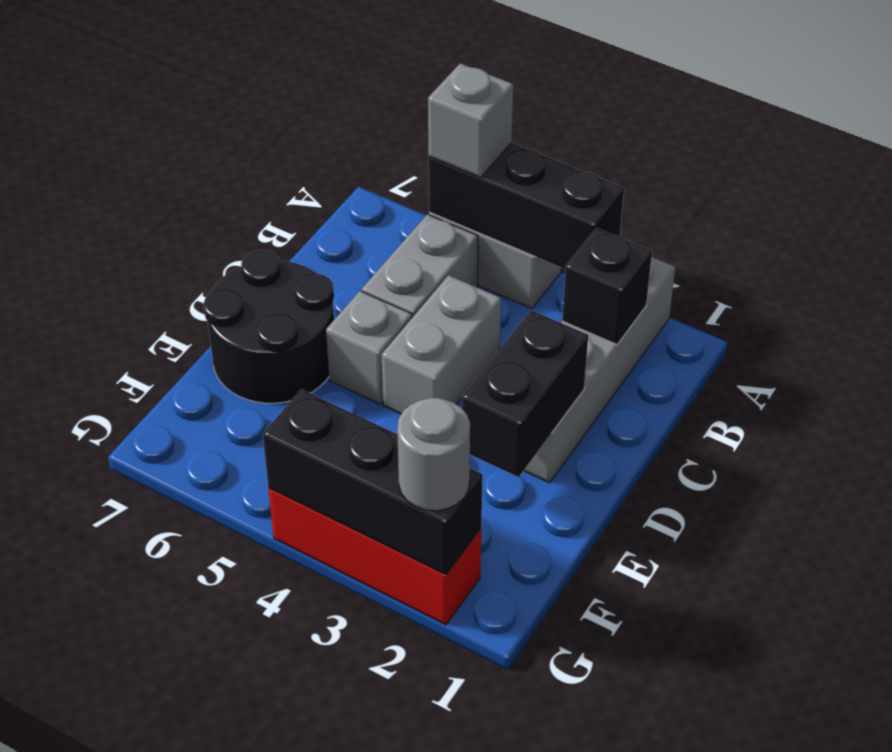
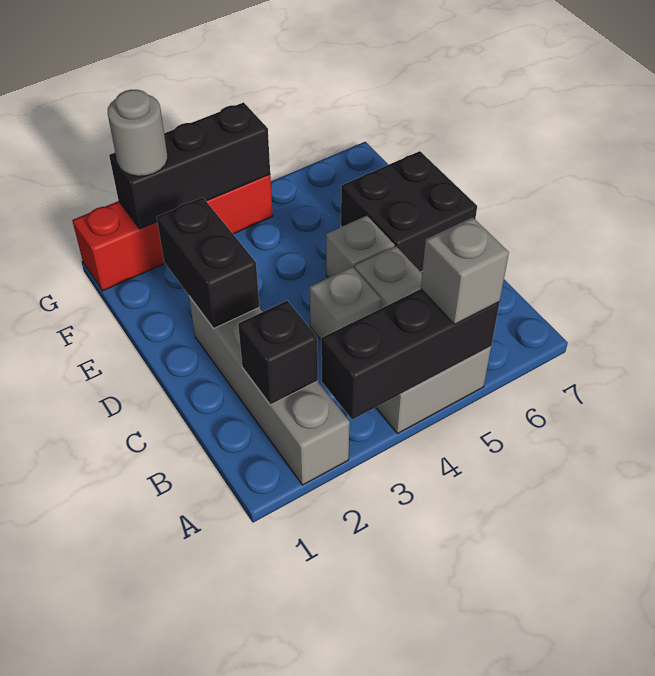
grey 1x2 brick [382,275,501,414] -> grey 1x1 brick [310,267,381,340]
black 2x2 round brick [204,250,334,403] -> black 2x2 brick [341,151,477,272]
red 1x3 brick [268,488,481,625] -> red 1x4 brick [72,174,273,291]

